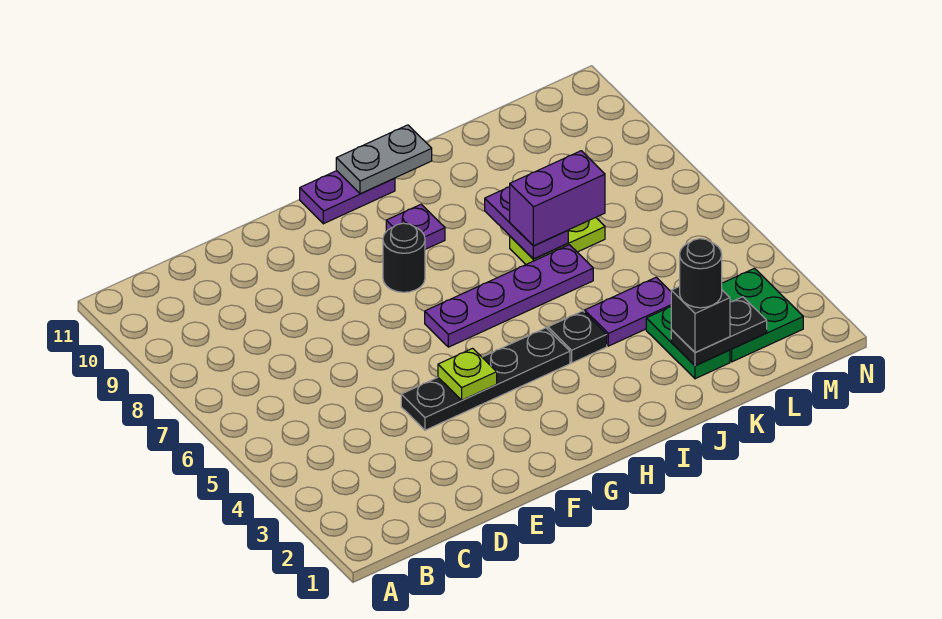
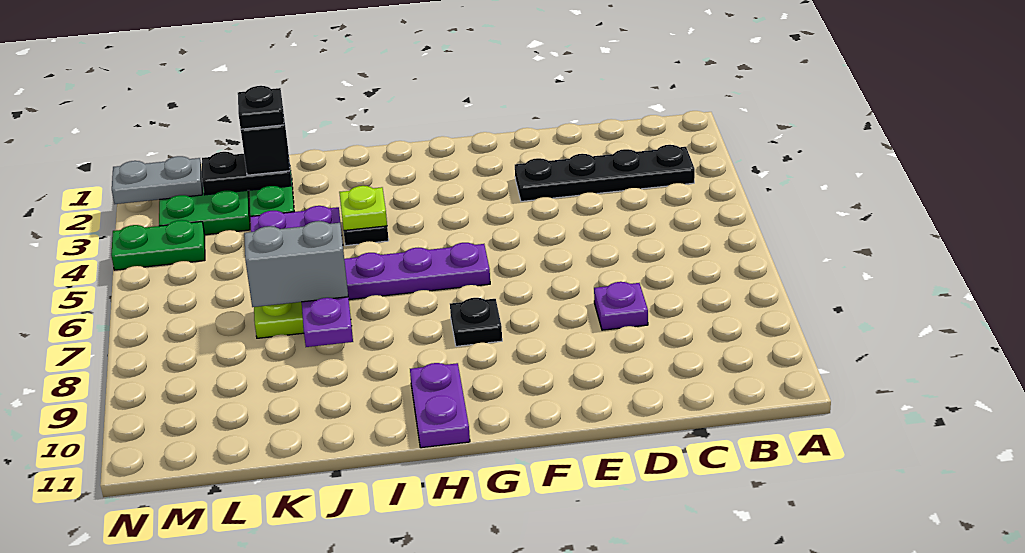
black 1x4 plate [401,328,570,430] -> black 1x4 plate moved to [515,145,695,201]
lime 1x1 plate [438,348,497,400] -> lime 1x1 plate moved to [339,186,387,230]
black 1x1 round brick [383,223,425,292] -> black 1x1 plate [450,298,502,346]
purple 1x2 plate [300,171,395,224] -> purple 1x2 plate turned to [410,363,470,448]
purple 1x1 plate [386,204,445,249] -> purple 1x1 plate moved to [594,282,648,330]
grey 1x2 plate [336,125,432,194] -> grey 1x2 plate moved to [112,156,202,204]
purple 1x2 brick [510,151,605,246] -> grey 1x2 brick [244,221,348,307]
black 1x1 round brick [680,239,722,308] -> black 1x1 plate [238,86,284,129]
none -> green 1x2 plate [111,220,205,270]

